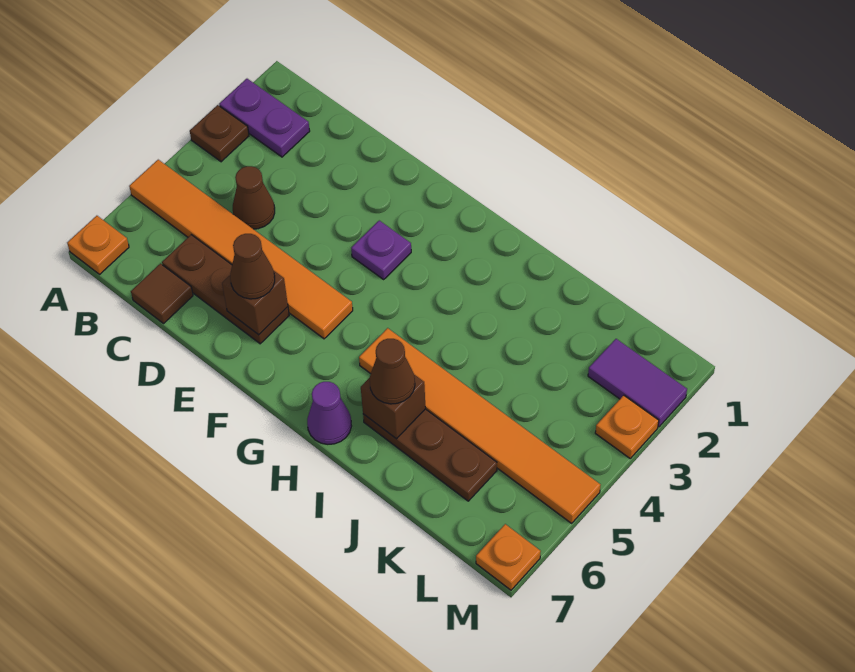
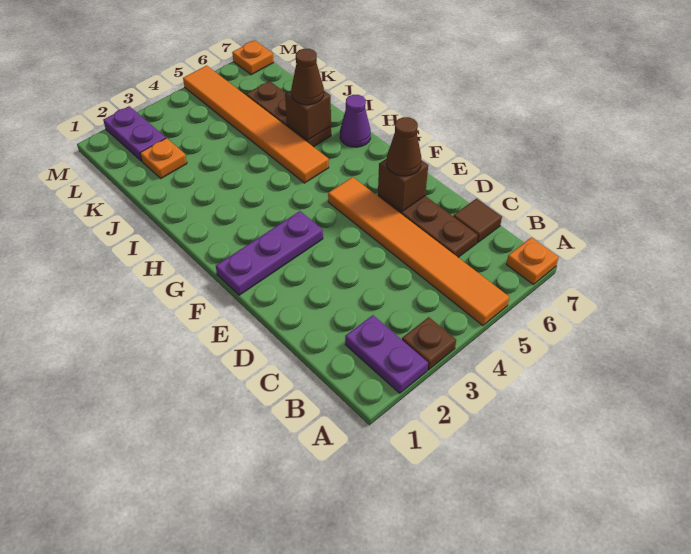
brown 1x1 cone [233,166,275,229] -> none
purple 1x1 plate [351,221,411,279] -> purple 1x3 plate [216,211,323,295]
purple 1x2 tile [588,339,687,427] -> purple 1x2 plate [103,106,166,161]
orange 1x1 plate [595,395,659,458] -> orange 1x1 plate moved to [140,138,187,178]

